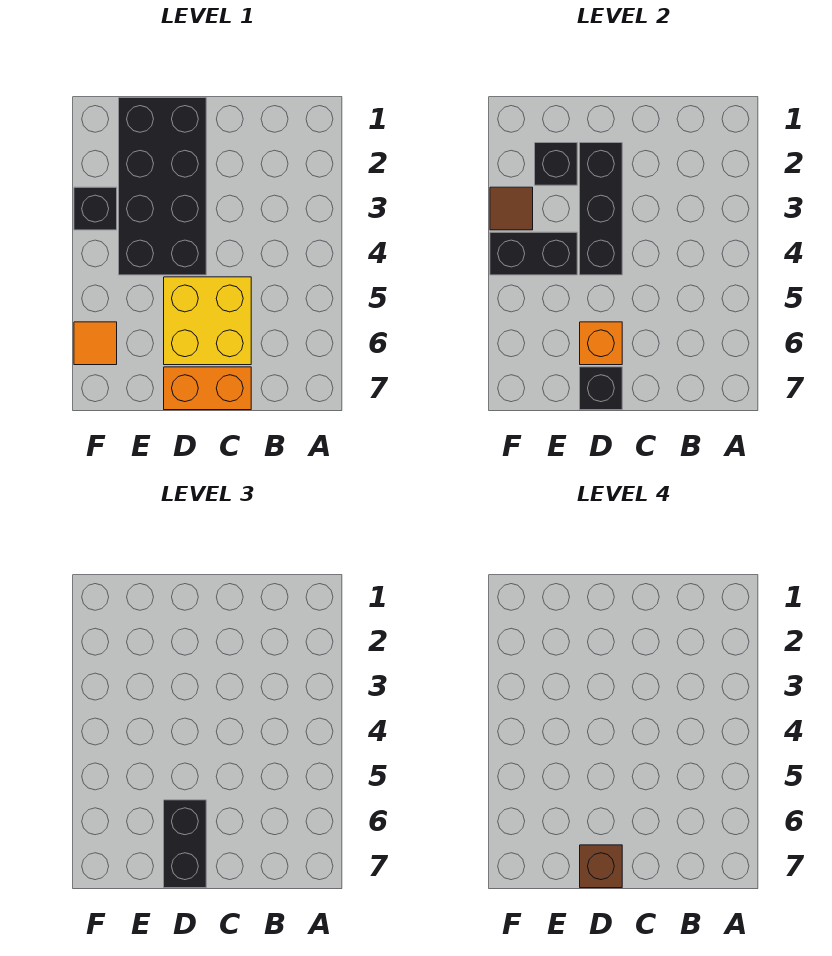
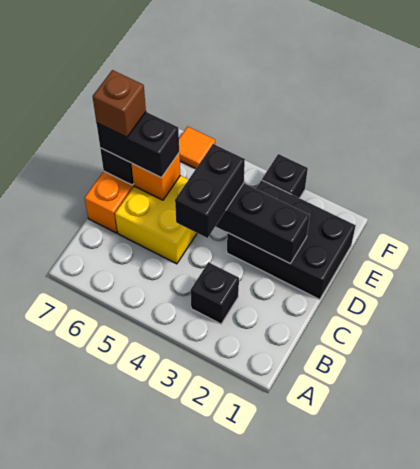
black 2x4 brick [119,98,206,275] -> black 2x3 brick [227,180,356,300]
black 1x1 brick [535,143,577,185] -> black 1x1 brick moved to [191,262,239,324]
black 1x2 brick [490,232,577,275] -> black 1x2 brick moved to [175,144,245,238]
brown 1x1 tile [490,187,533,230] -> none

